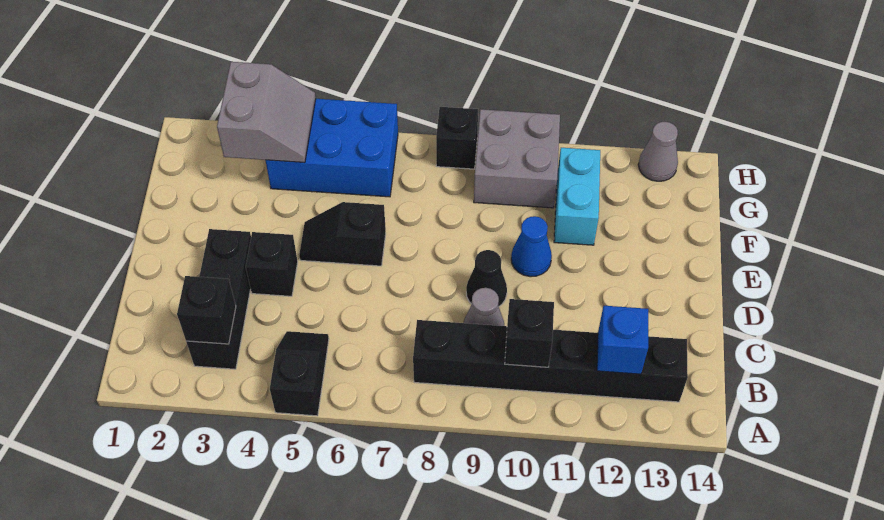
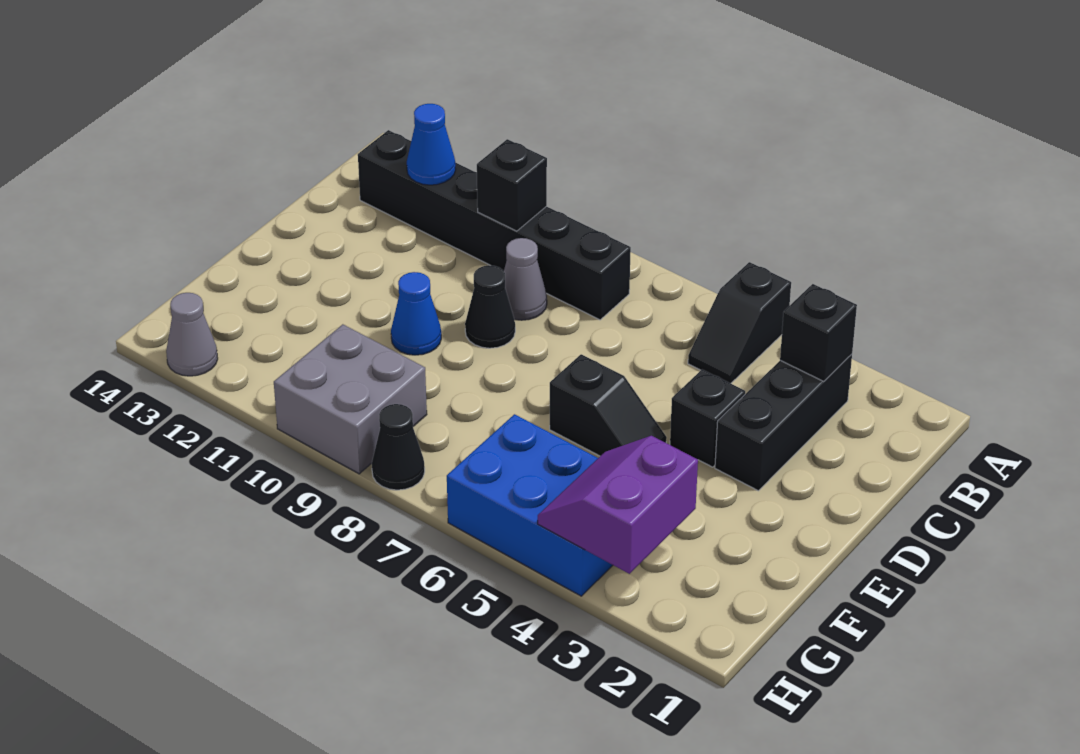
blue 1x1 brick [597,306,648,374] -> blue 1x1 cone [407,104,456,185]
cyan 1x2 brick [554,148,600,245] -> none
grey 2x2 slope [217,62,316,163] -> purple 2x2 slope [538,436,698,574]
black 1x1 brick [436,107,478,169] -> black 1x1 cone [372,404,425,490]

